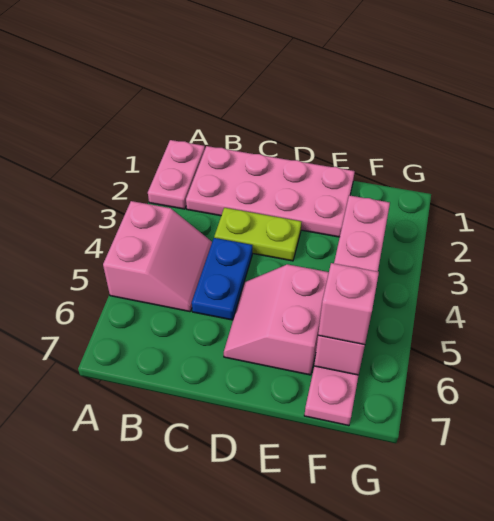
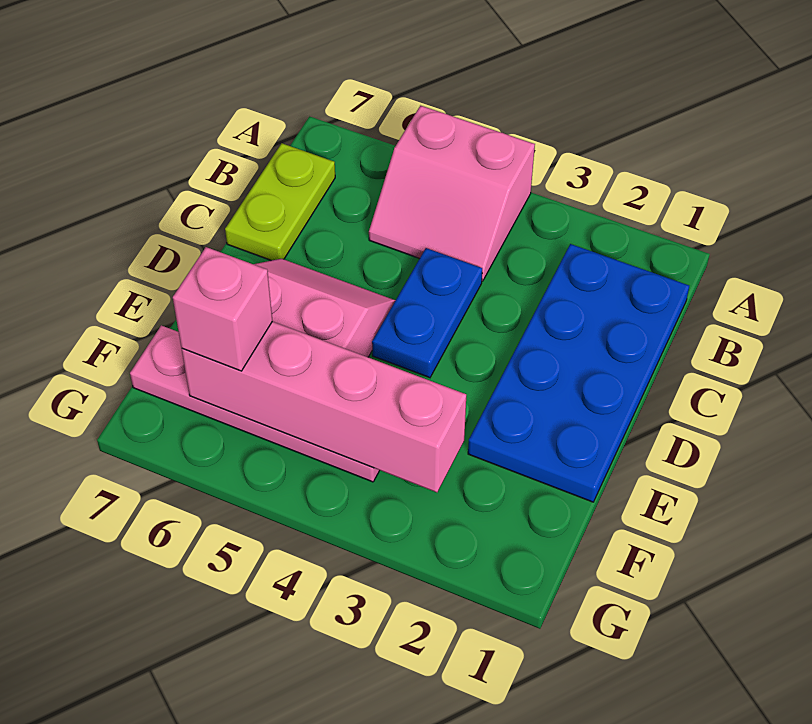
pink 1x2 plate [148,140,205,209] -> none
pink 2x4 plate [186,146,355,237] -> blue 2x4 plate [468,244,689,502]
lime 1x2 plate [214,208,301,261] -> lime 1x2 plate moved to [225,143,335,261]
blue 1x2 plate [192,238,252,320] -> blue 1x2 plate turned to [372,248,482,378]

